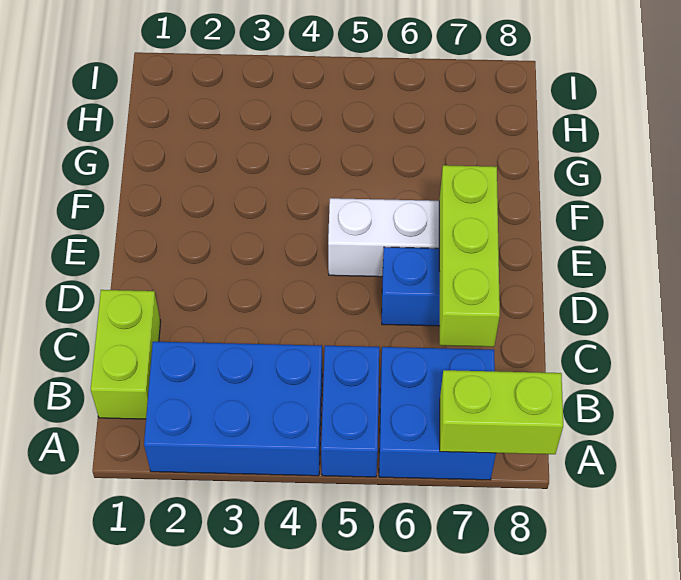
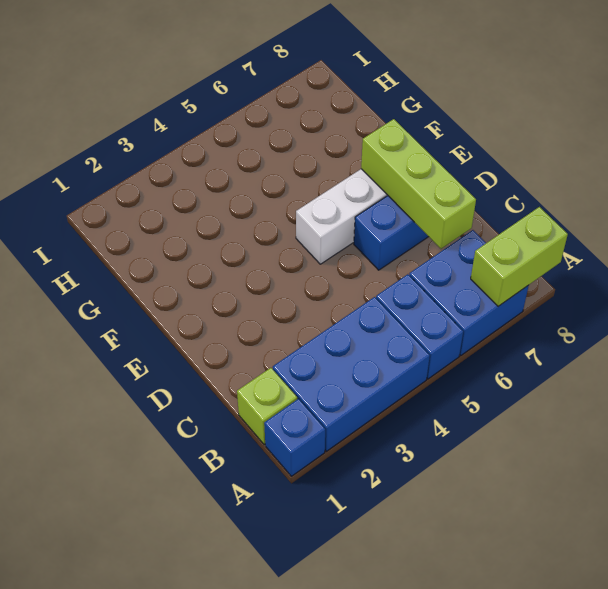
none -> blue 1x1 brick [264,399,325,476]
lime 1x2 brick [91,290,161,419] -> lime 1x1 brick [237,368,297,445]

